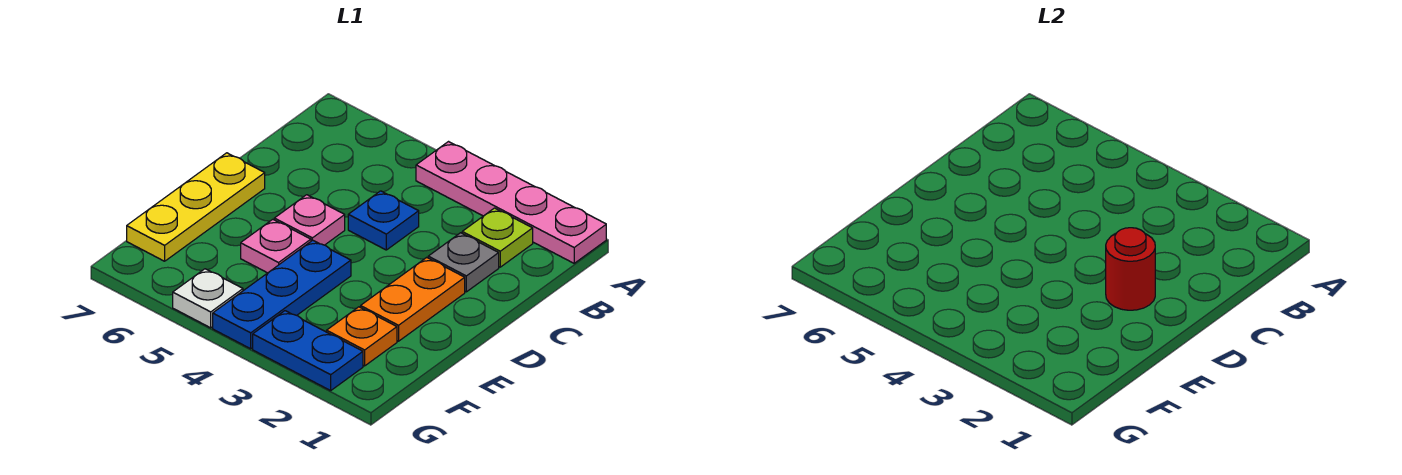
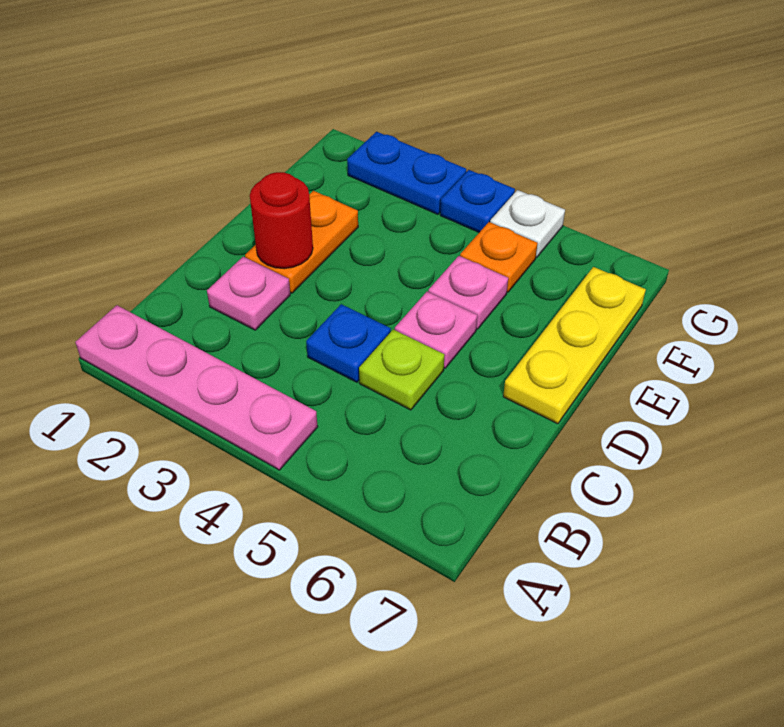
lime 1x1 plate [462,208,533,267] -> lime 1x1 plate moved to [359,329,444,410]
grey 1x1 plate [428,233,499,292] -> pink 1x1 plate [207,257,290,330]
blue 1x3 plate [213,240,351,349] -> blue 1x1 plate [440,170,515,232]
orange 1x1 plate [327,307,397,366] -> orange 1x1 plate moved to [460,222,538,292]

